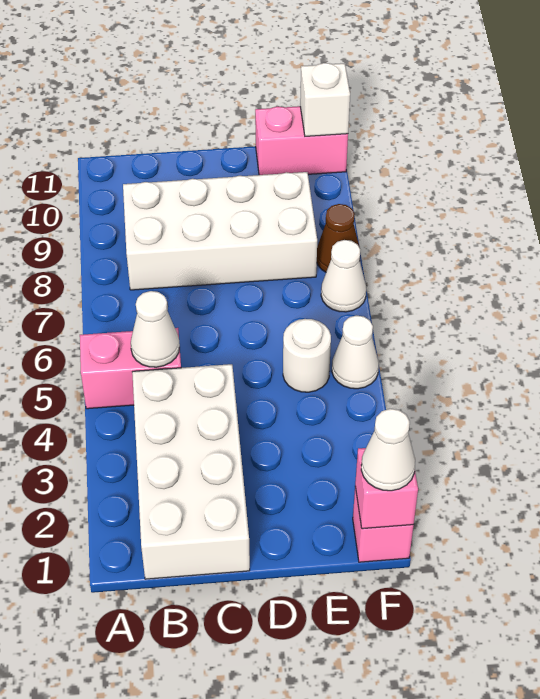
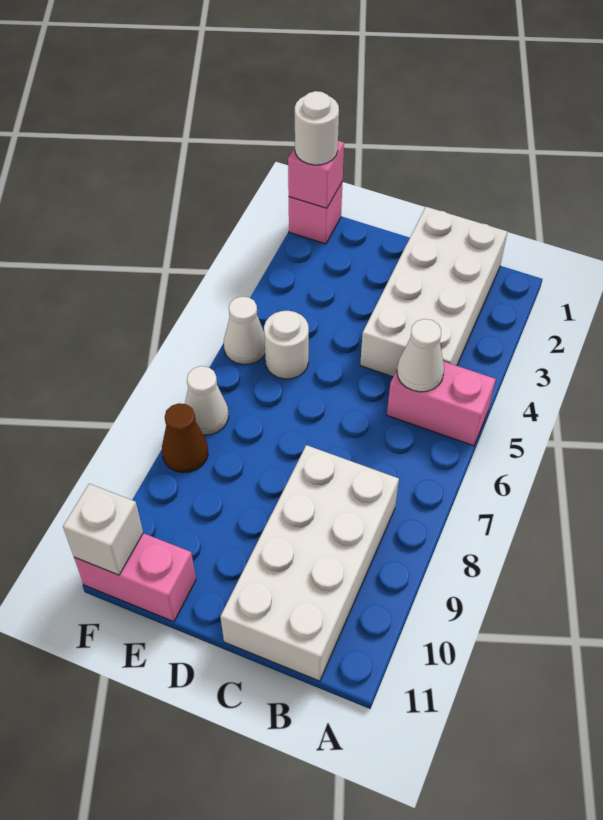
white 2x4 brick [123,172,317,290] -> white 2x4 brick turned to [220,445,399,681]
white 1x1 cone [361,409,415,491] -> white 1x1 round brick [295,91,339,165]

